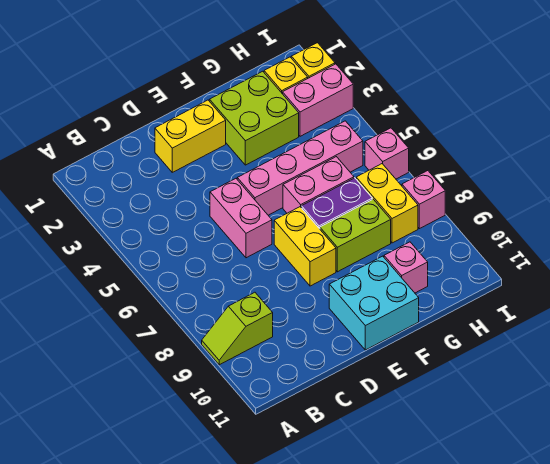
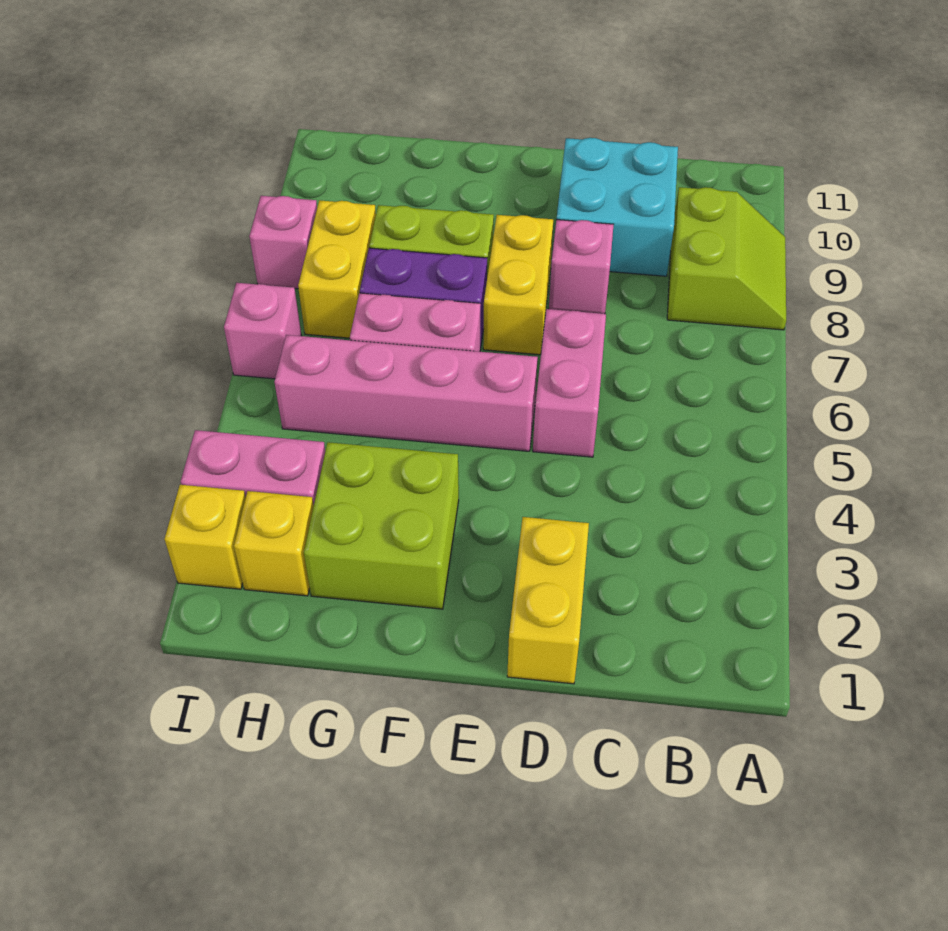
lime 1x2 slope [202,292,273,365] -> lime 2x2 slope [667,187,786,330]
yellow 1x2 brick [155,100,226,172] -> yellow 1x2 brick turned to [507,517,589,684]
cyan 2x2 brick [329,256,419,350] -> cyan 2x2 brick moved to [557,138,678,276]
pink 1x1 brick [384,242,428,293] -> pink 1x1 brick moved to [549,220,614,314]

